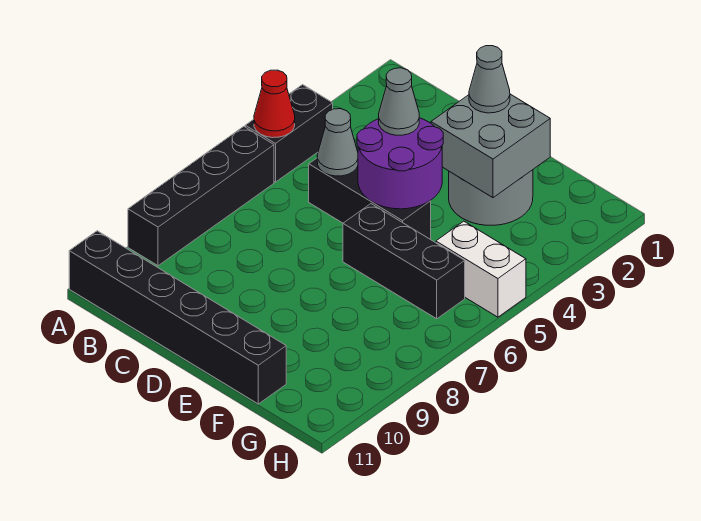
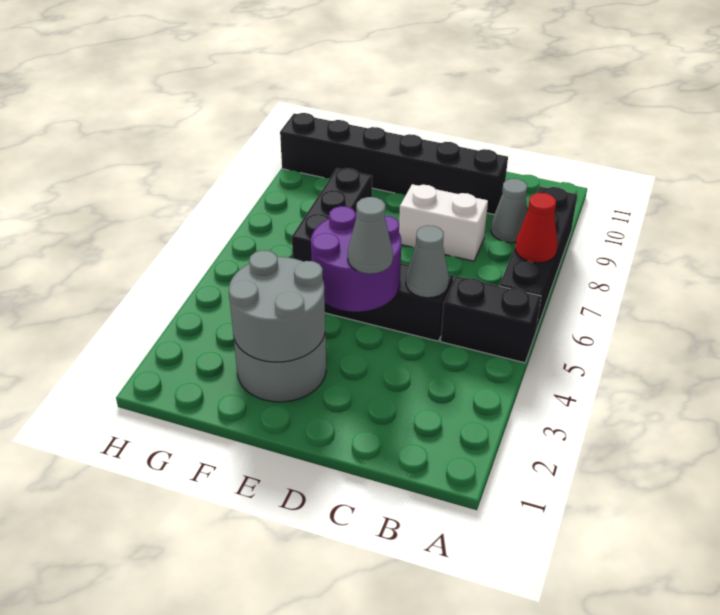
black 1x2 brick [245,85,333,182] -> black 1x2 brick turned to [441,276,541,363]
red 1x1 cone [254,70,295,138] -> red 1x1 cone moved to [515,193,558,263]
black 1x6 brick [69,231,286,404] -> black 1x6 brick moved to [280,113,508,214]
grey 2x2 brick [431,94,550,198] -> grey 2x2 round brick [229,250,325,362]
grey 1x1 cone [469,46,510,113] -> grey 1x1 cone moved to [491,179,528,243]
black 1x3 brick [343,204,465,319] -> black 1x3 brick turned to [292,168,372,262]
white 1x2 brick [436,221,526,317] -> white 1x2 brick moved to [399,184,488,261]

